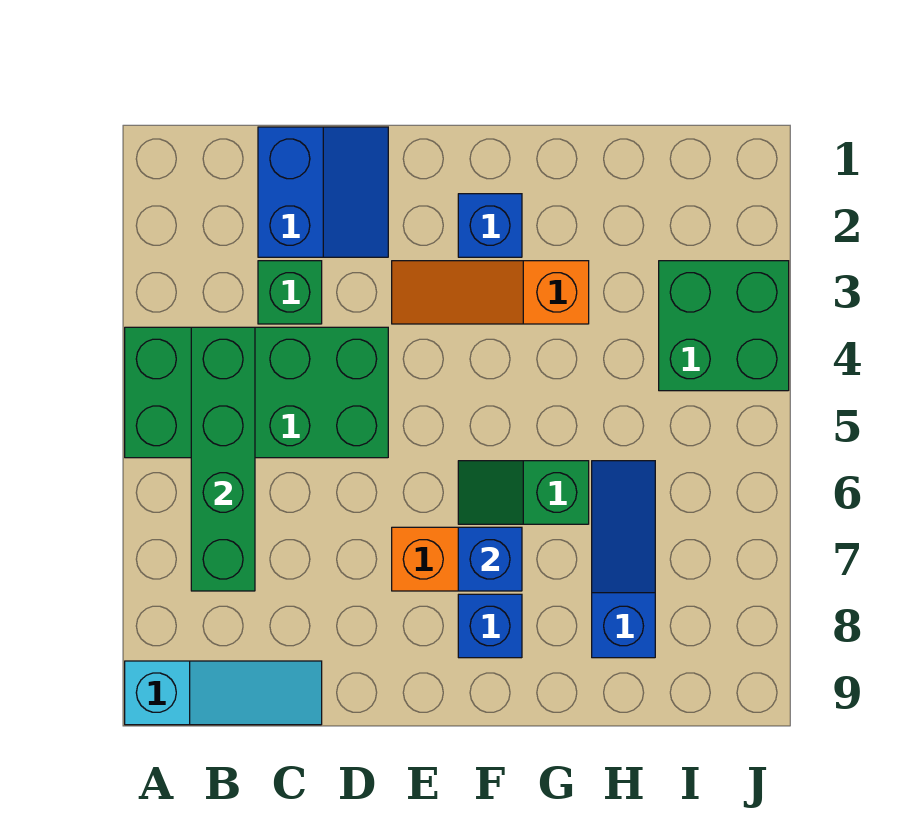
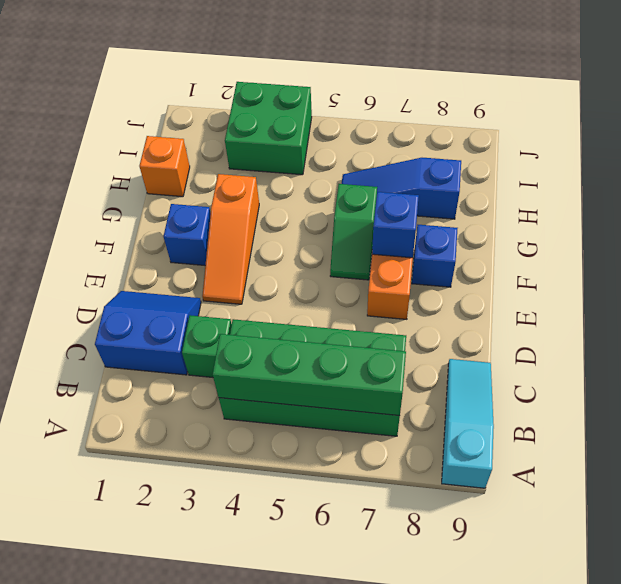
green 2x4 brick [125,327,388,458] -> green 2x4 brick turned to [219,319,406,436]
none -> orange 1x1 brick [139,136,190,197]

